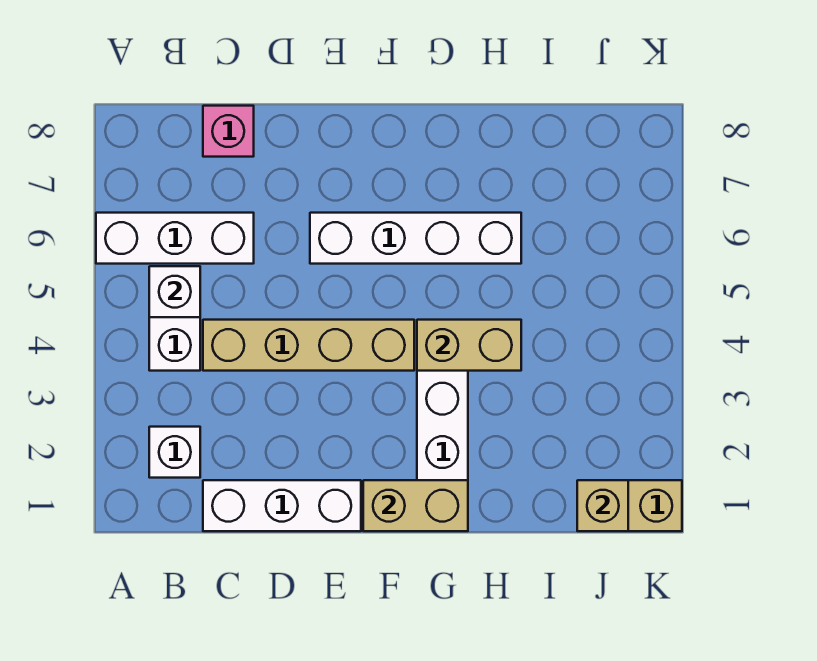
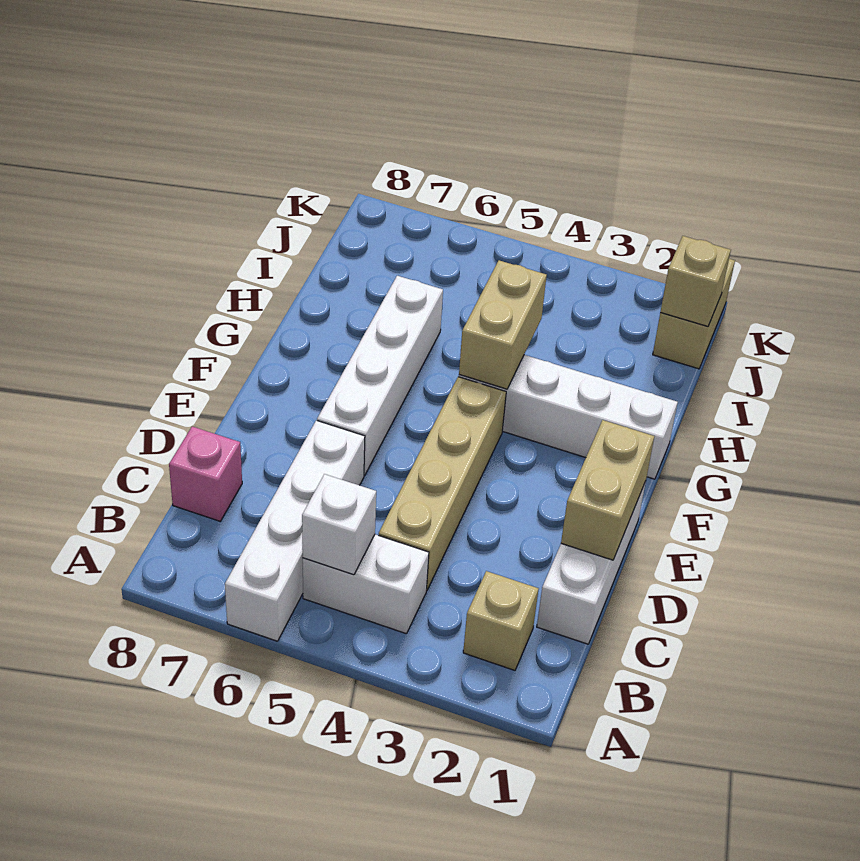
white 1x3 brick [96,213,254,264] -> white 1x4 brick [225,420,365,641]
white 1x1 brick [149,427,200,478] -> tan 1x1 brick [463,571,539,670]
tan 1x2 brick [363,480,468,531] -> tan 1x2 brick moved to [561,420,654,560]

